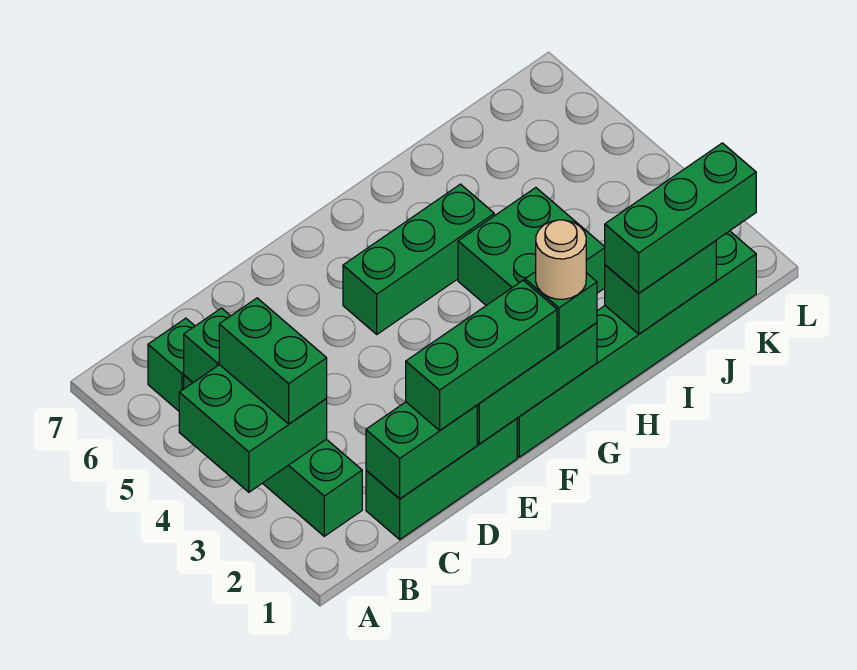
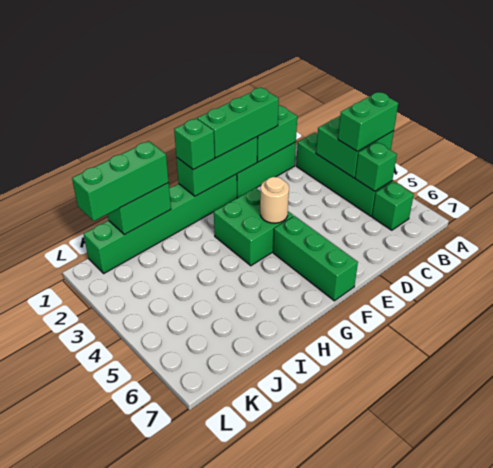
green 1x2 brick [219,298,327,424] -> green 1x2 brick turned to [338,92,398,152]
green 1x3 brick [343,184,494,334] -> green 1x3 brick turned to [273,216,358,301]
tan 1x1 round brick [536,220,586,299] -> tan 1x1 round brick moved to [260,177,289,223]
green 2x2 brick [458,188,605,305] -> green 2x2 brick moved to [214,188,293,266]

